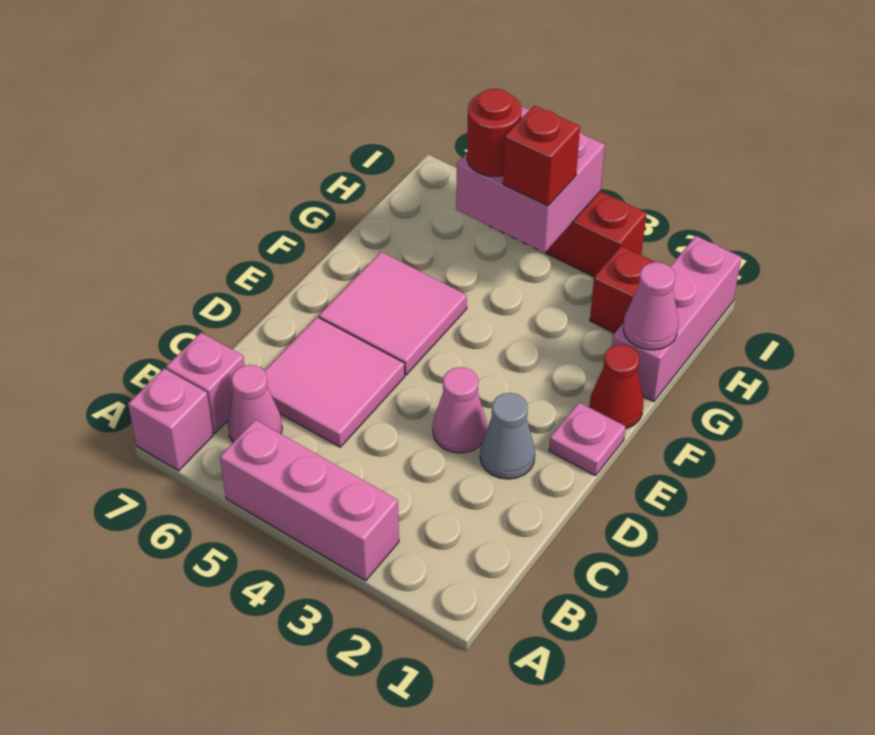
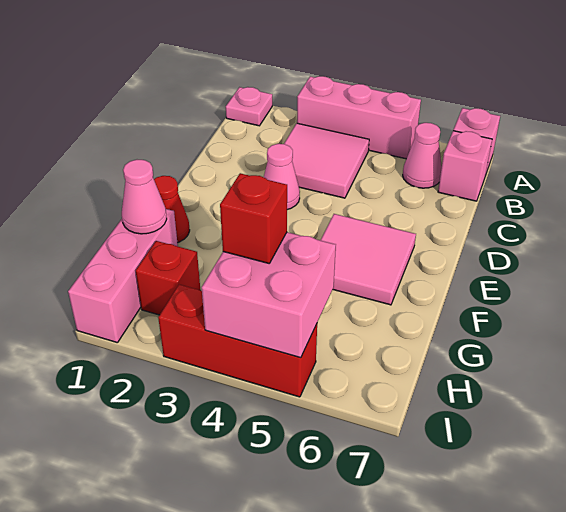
pink 2x2 tile [265,317,405,447] -> pink 2x2 tile moved to [284,123,369,198]
grey 1x1 cone [480,393,535,479] -> none
pink 1x1 plate [549,402,625,476] -> pink 1x1 plate moved to [226,87,272,126]
red 1x1 round brick [467,89,522,176] -> none

